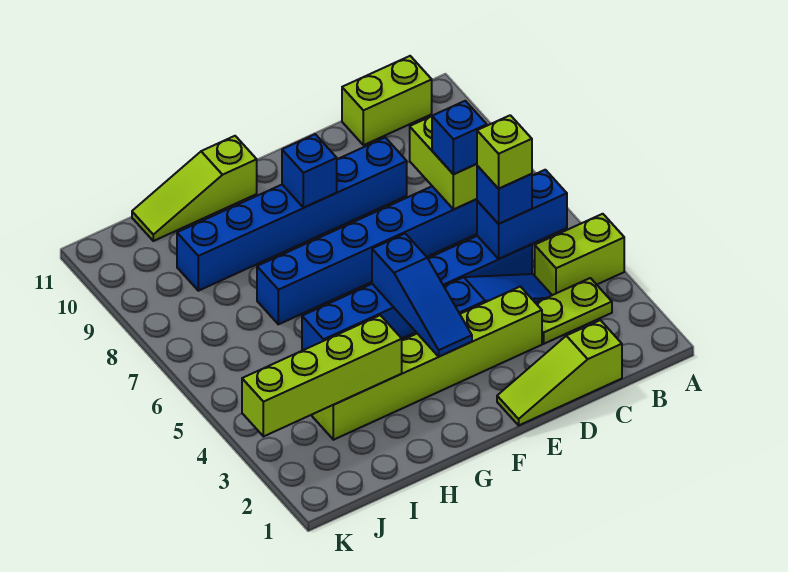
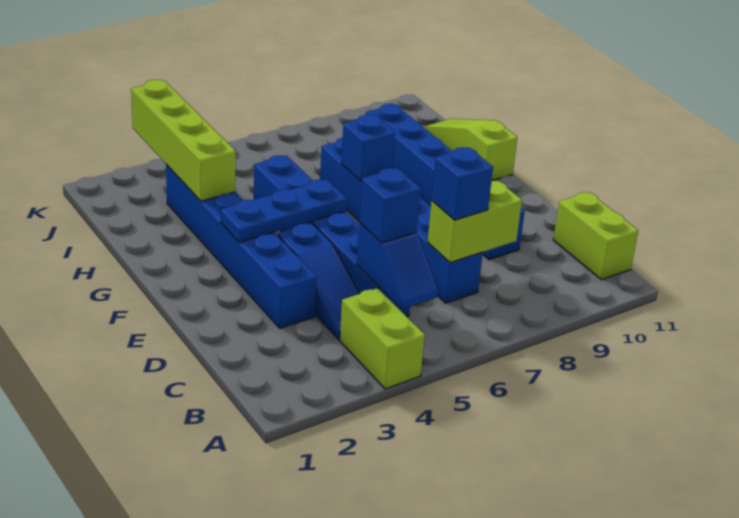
lime 1x2 plate [536,278,612,344] -> none
blue 1x2 brick [477,170,567,259] -> blue 1x2 slope [357,223,438,309]
lime 1x3 slope [497,320,622,425] -> none
lime 1x1 brick [477,115,532,189] -> none
lime 1x6 brick [312,286,542,440] -> blue 1x6 brick [166,165,317,328]
blue 1x3 slope [372,234,472,357] -> blue 1x3 plate [221,179,347,242]
blue 1x1 brick [282,134,337,208] -> blue 1x1 brick moved to [341,115,395,181]

